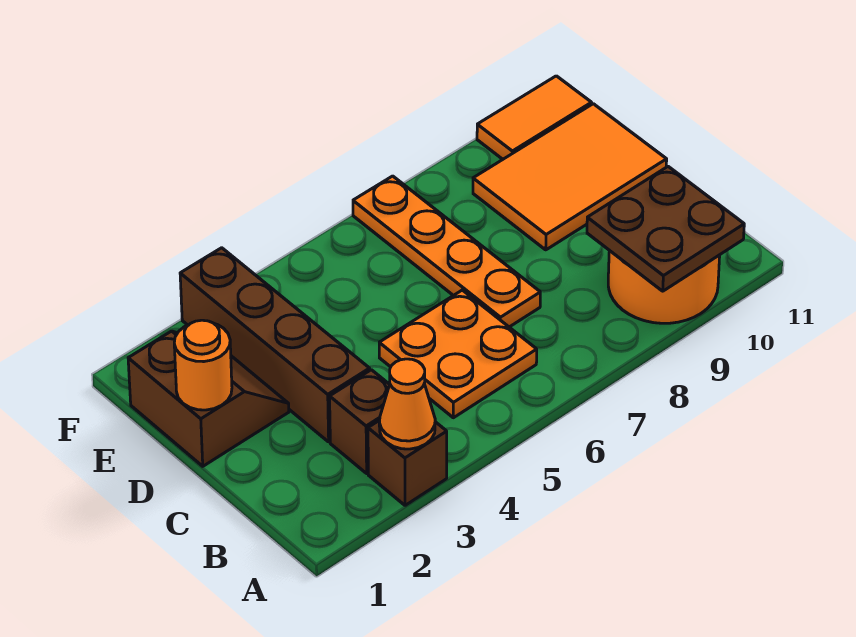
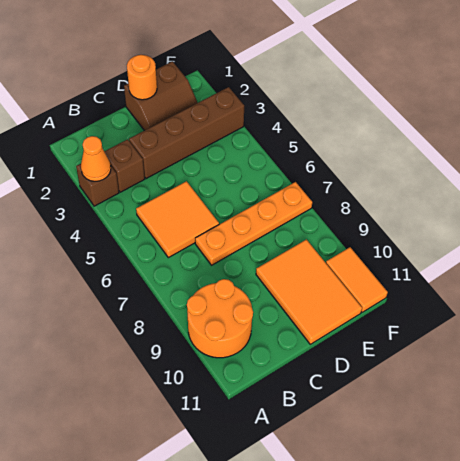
brown 2x2 plate [587,167,744,291] -> none
orange 2x2 plate [379,290,537,418] -> orange 2x2 tile [136,181,219,258]

